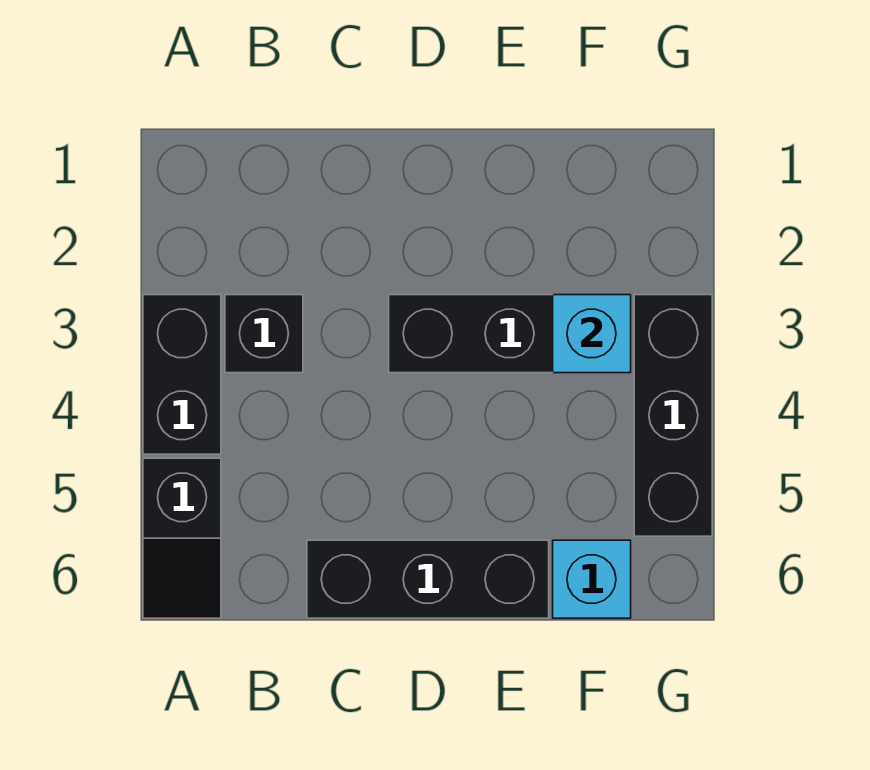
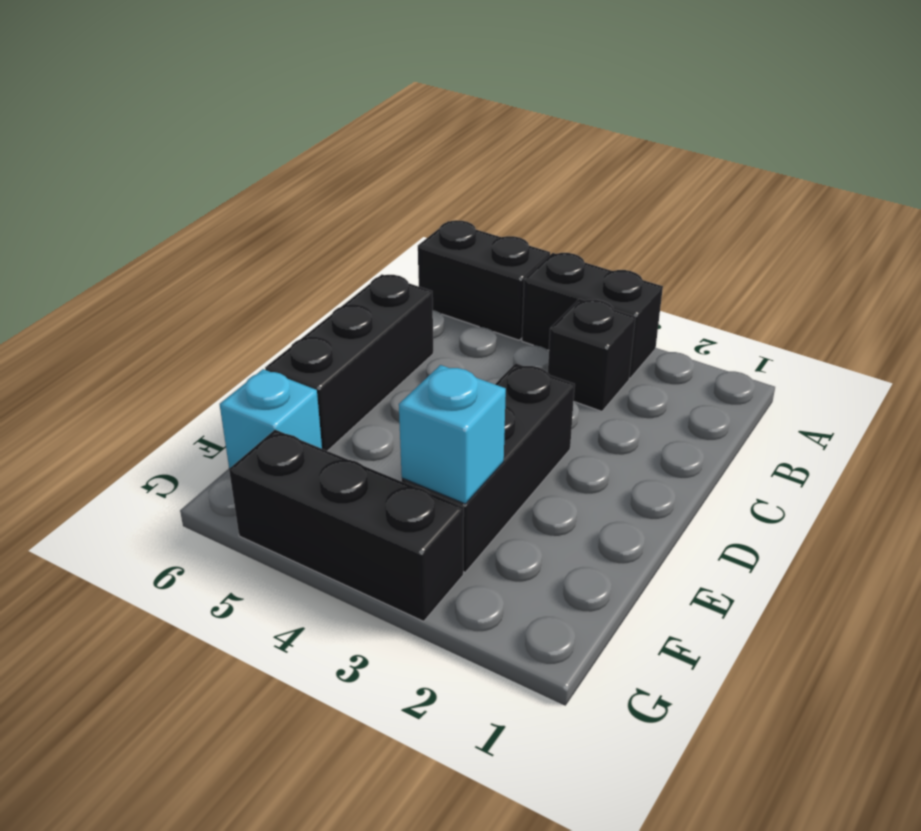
black 1x2 slope [143,458,221,618] -> black 1x2 brick [418,220,550,340]

